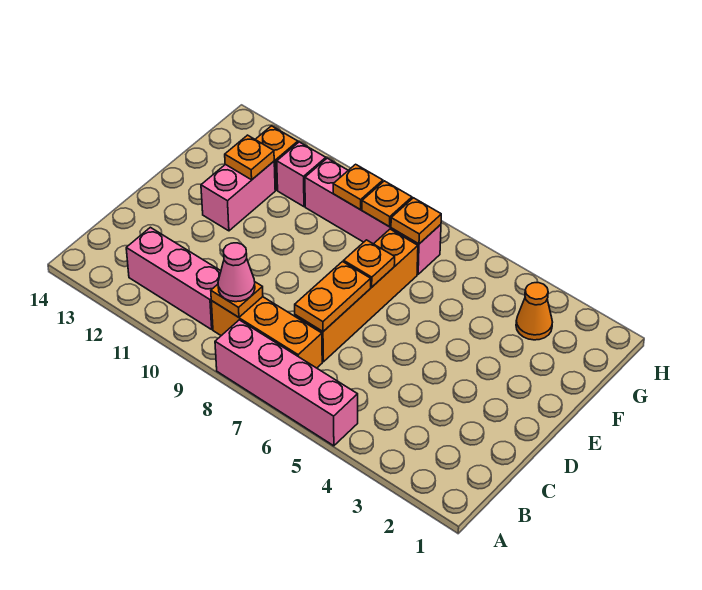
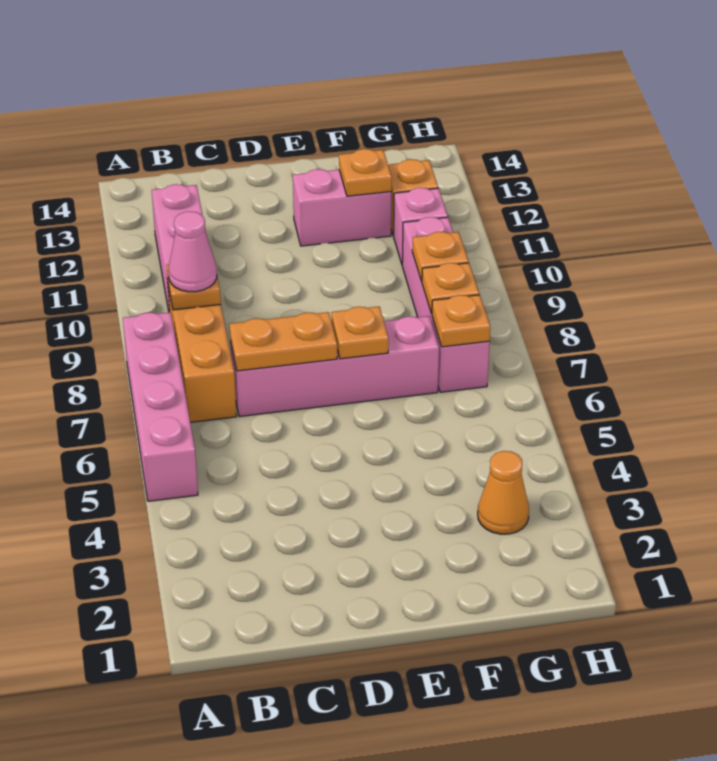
orange 1x4 brick [295,229,418,362] -> pink 1x4 brick [230,316,439,417]

